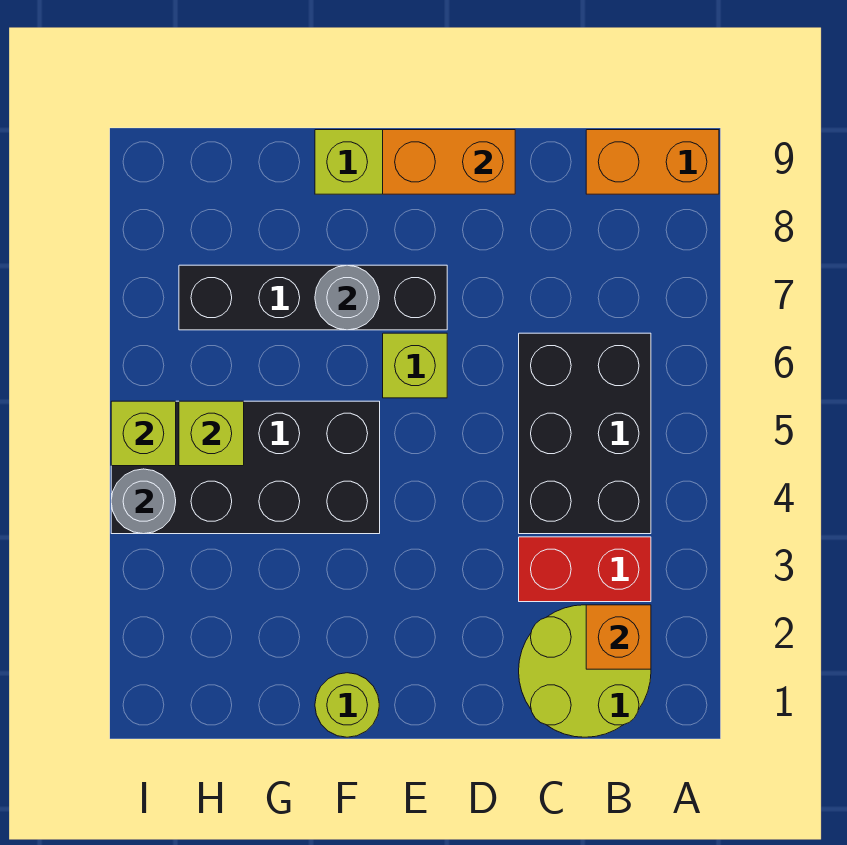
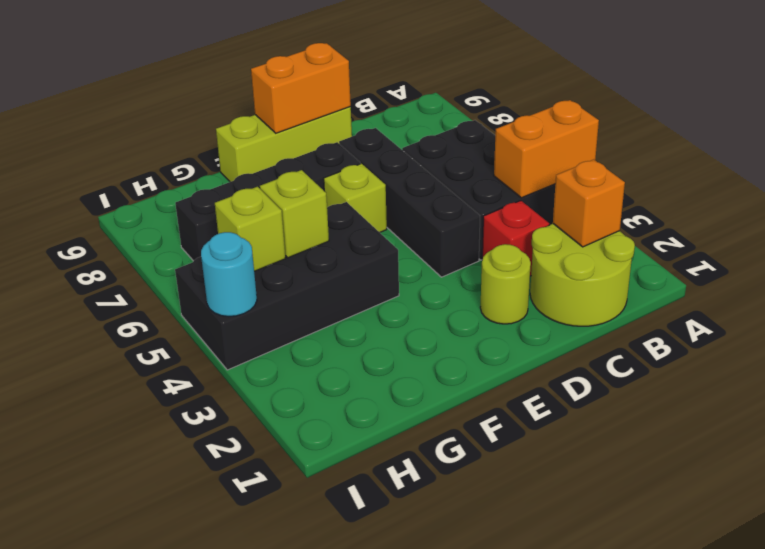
orange 1x2 brick [586,130,719,194] -> orange 1x2 brick moved to [494,100,599,198]
red 1x2 brick [519,537,651,602] -> red 1x1 brick [482,201,549,276]
none -> black 1x4 brick [339,128,480,277]
lime 1x1 round brick [315,673,379,737] -> lime 1x1 round brick moved to [480,244,531,324]
grey 1x1 round brick [315,265,379,330] -> none
grey 1x1 round brick [111,469,176,534] -> cyan 1x1 round brick [201,232,257,317]
lime 1x1 brick [111,401,176,466] -> lime 1x1 brick moved to [260,170,329,258]

